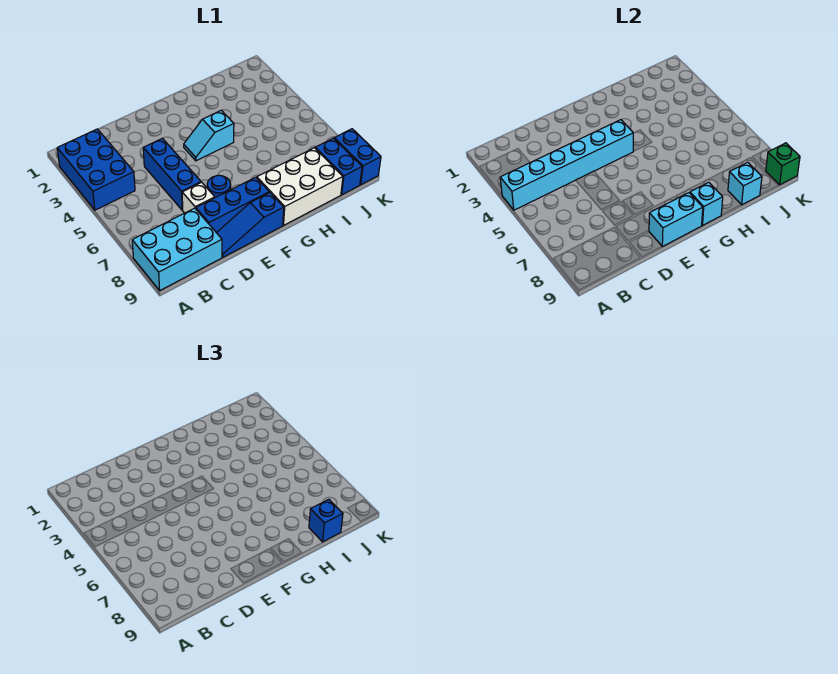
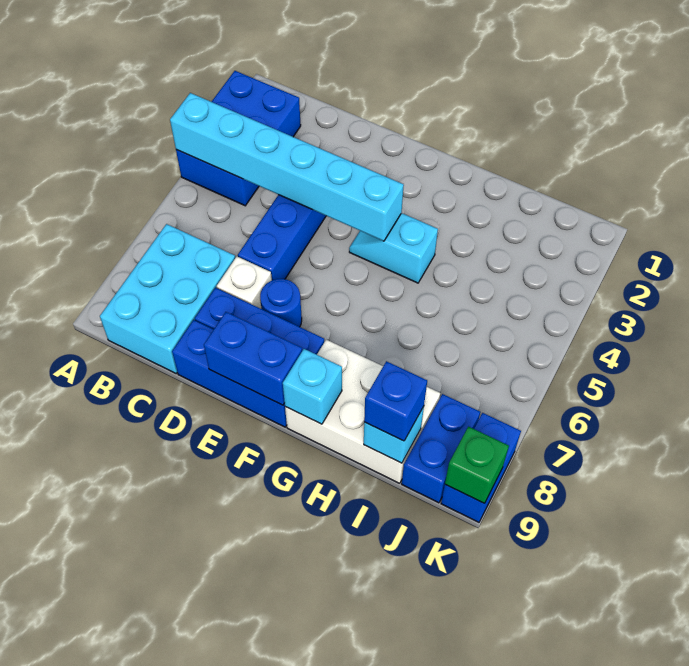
cyan 2x3 brick [132,208,222,290] -> cyan 2x3 brick turned to [100,224,235,373]
blue 1x3 slope [217,193,284,257] -> blue 1x3 brick [172,320,287,427]
cyan 1x2 brick [649,193,703,247] -> blue 1x2 brick [204,312,302,405]

